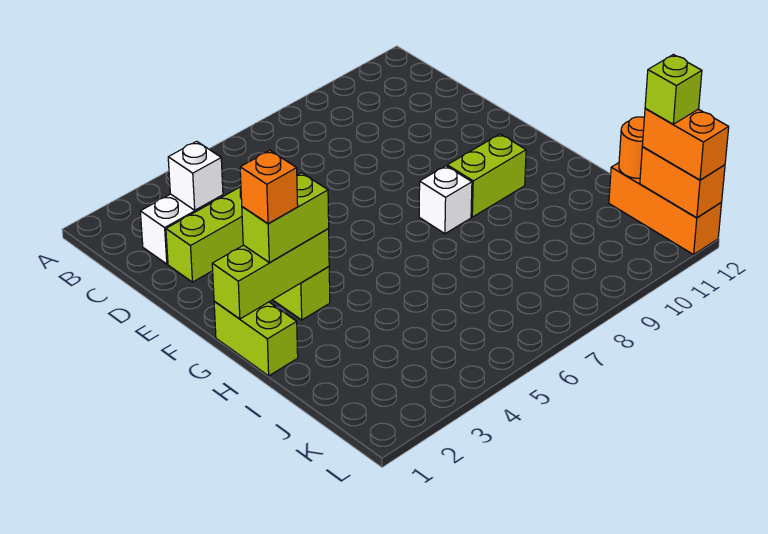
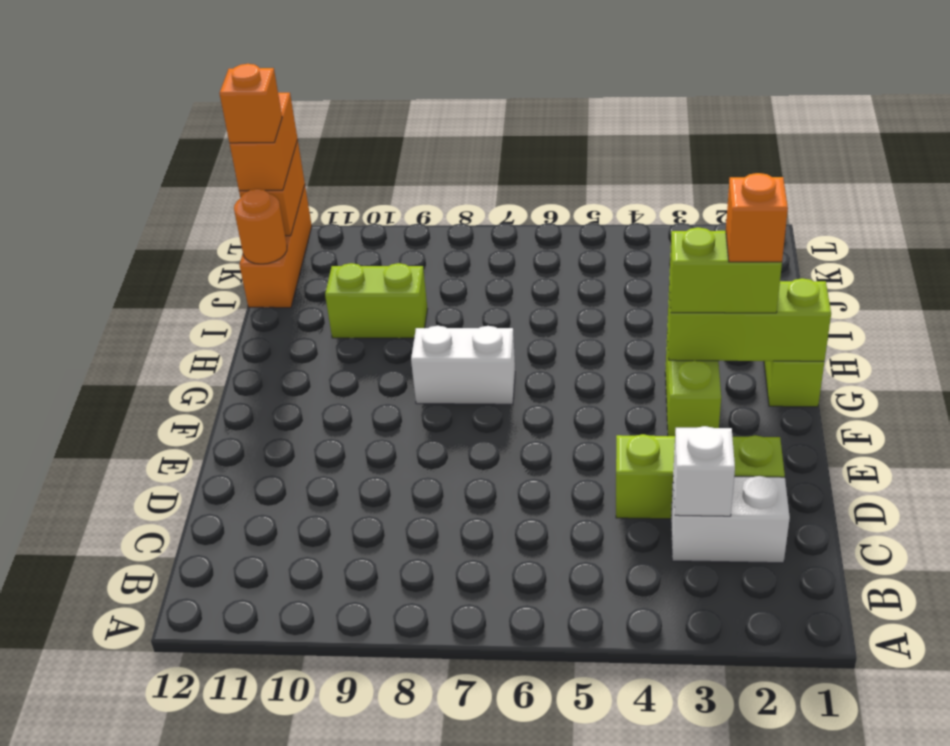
white 1x1 brick [419,166,472,234] -> white 1x2 brick [411,326,515,404]
lime 1x2 brick [447,134,526,217] -> lime 1x2 brick moved to [325,263,428,338]
lime 1x1 brick [645,55,702,124] -> orange 1x1 brick [219,64,282,143]

